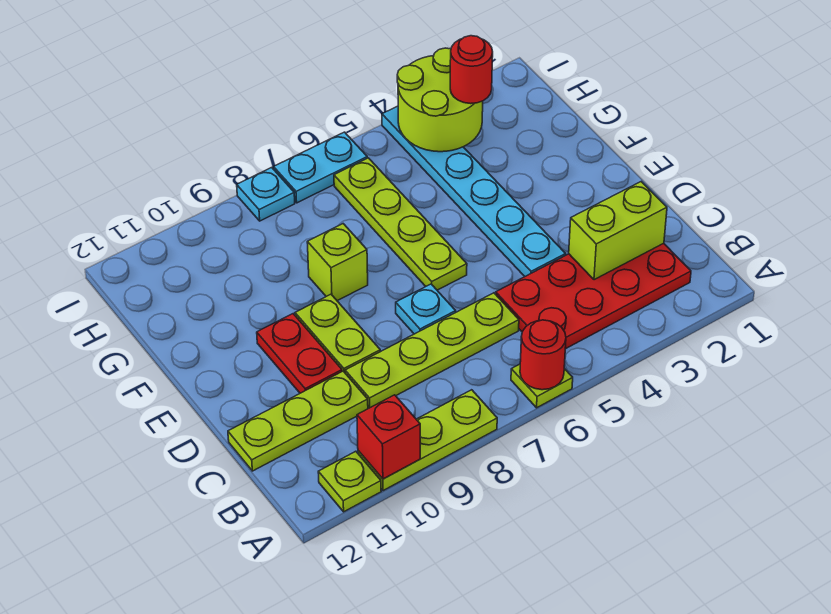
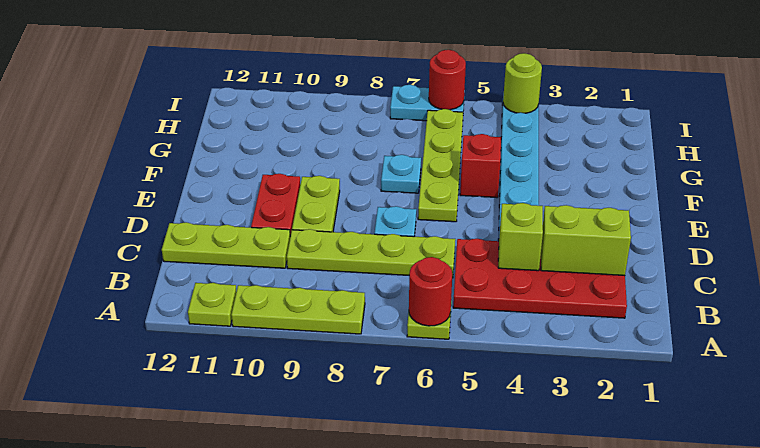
red 1x1 brick [357,395,420,479] -> red 1x1 brick moved to [460,134,501,198]
lime 1x1 brick [307,224,368,301] -> lime 1x1 brick moved to [498,203,543,271]
lime 2x2 round brick [397,48,483,152] -> lime 1x1 round brick [503,53,542,113]
red 1x1 round brick [450,36,493,104] -> red 1x1 round brick moved to [429,50,466,110]
cyan 1x1 plate [237,168,295,221] -> cyan 1x1 plate moved to [381,155,421,193]

